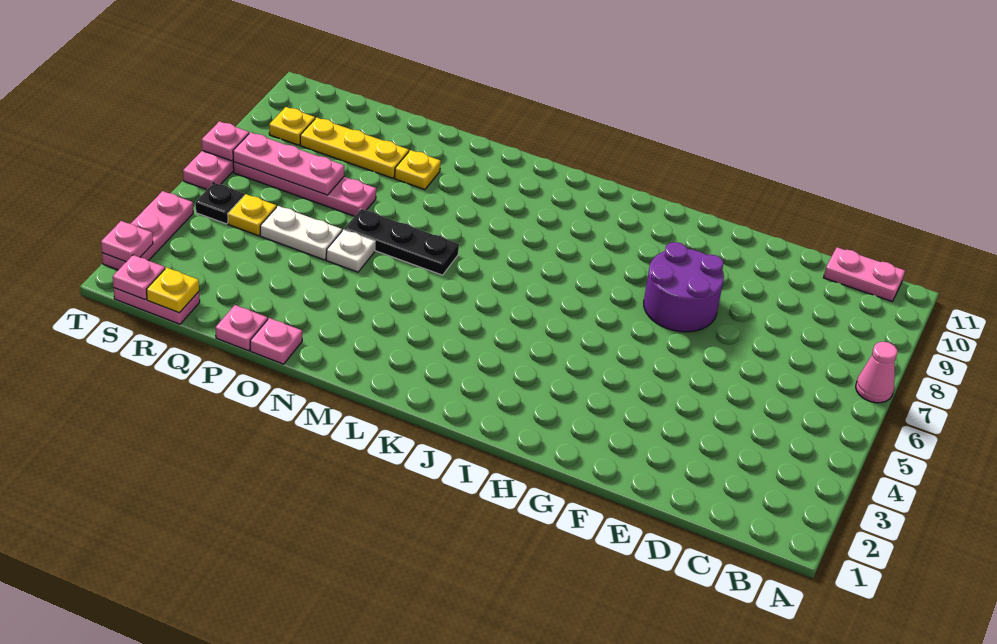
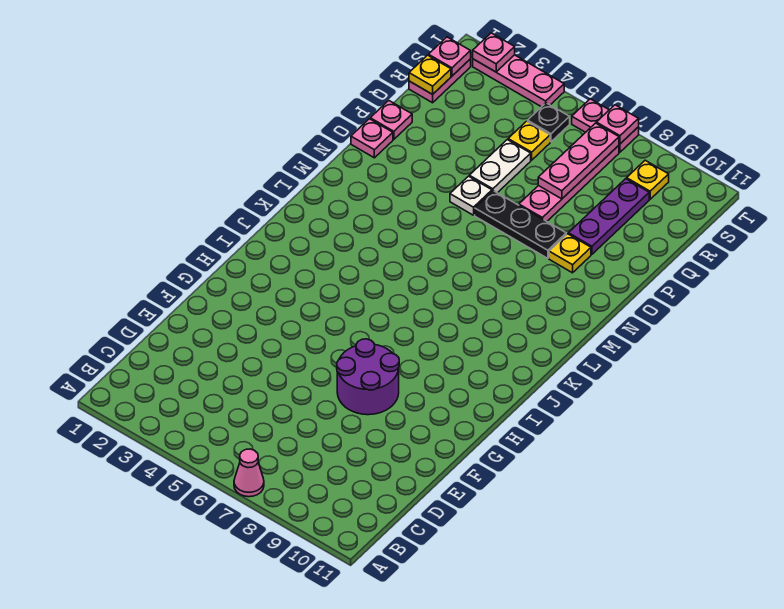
pink 1x2 plate [824,247,905,302] -> none
black 1x3 plate [344,209,459,275] -> black 1x3 plate turned to [475,191,566,258]
yellow 1x3 plate [300,117,409,178] -> purple 1x3 plate [568,179,649,254]

